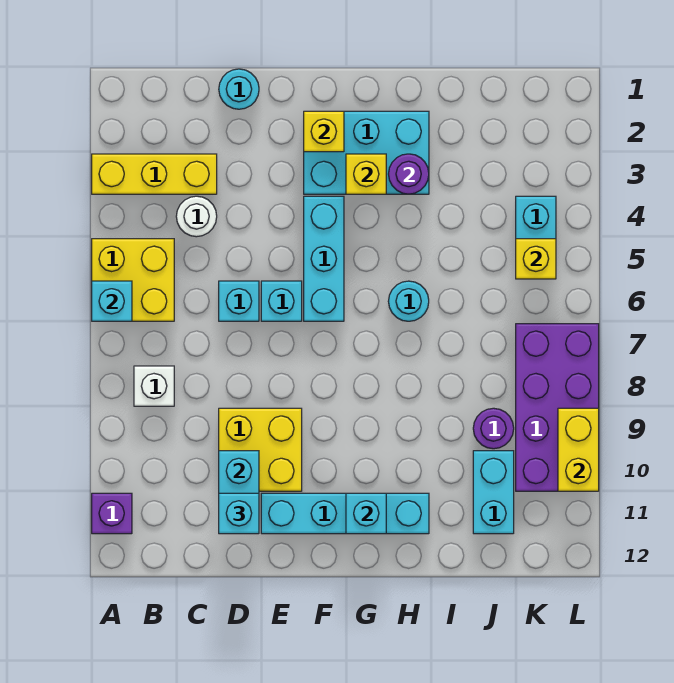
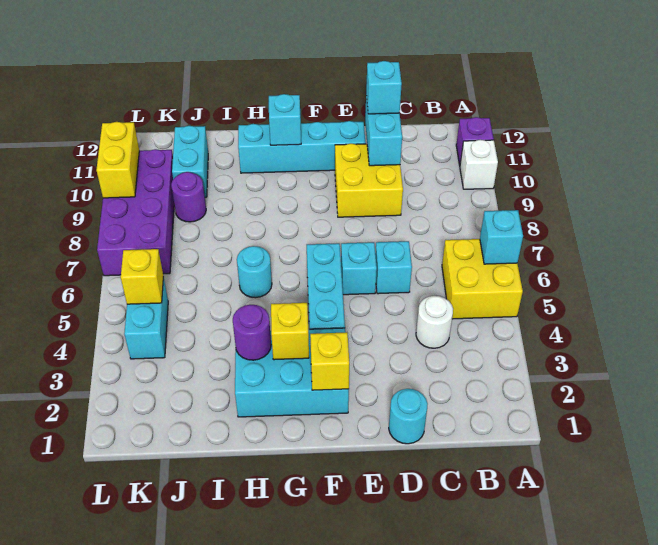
yellow 1x3 brick [92,154,217,194] -> none
white 1x1 brick [134,366,174,406] -> white 1x1 brick moved to [460,140,498,189]

